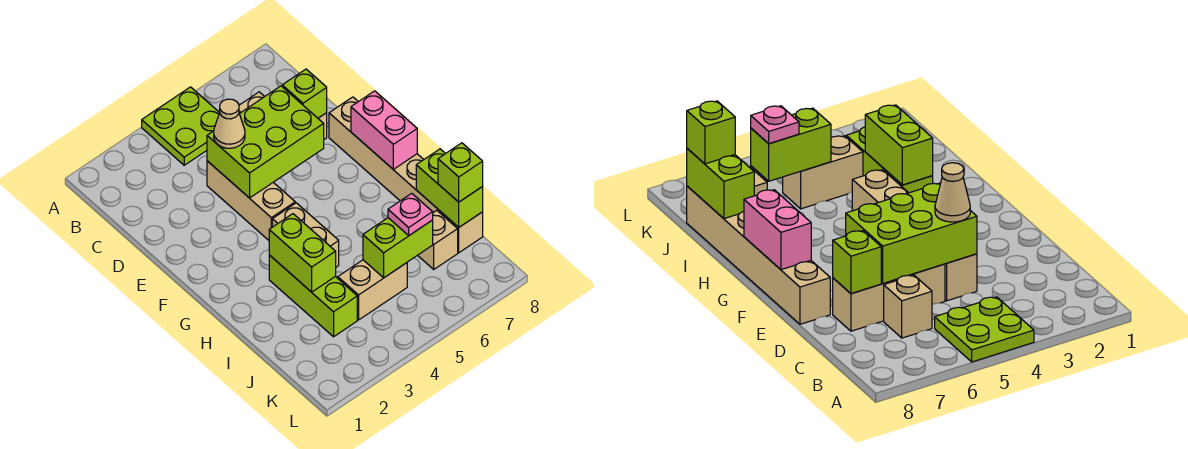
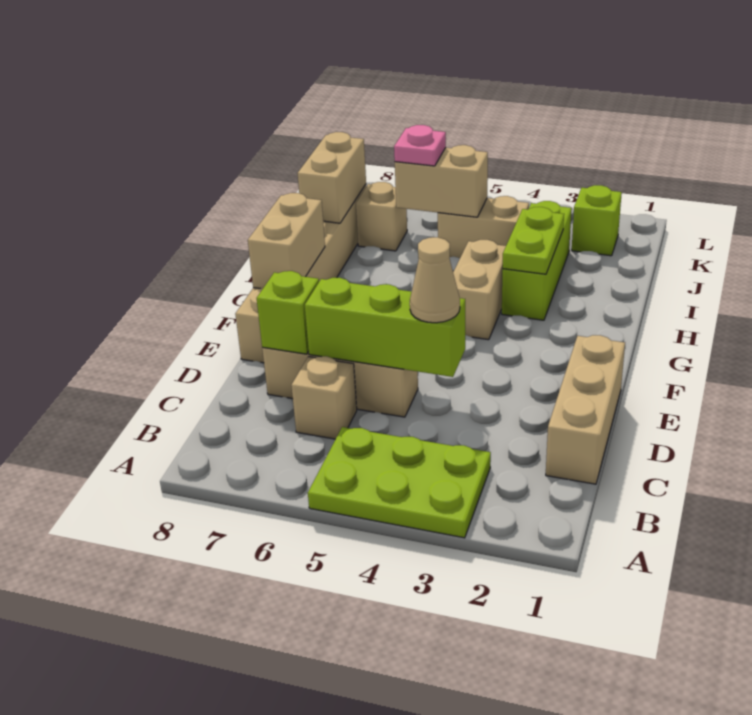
lime 2x2 plate [142,87,220,165] -> lime 2x3 plate [308,427,491,538]
tan 1x3 brick [207,161,295,240] -> tan 1x3 brick moved to [546,335,625,484]
lime 2x3 brick [207,86,324,198] -> lime 1x3 brick [305,278,465,377]
pink 1x2 brick [351,91,417,169] -> tan 1x2 brick [248,193,325,289]
lime 1x2 brick [269,214,336,292] -> lime 1x2 plate [503,207,564,274]
lime 1x2 brick [416,149,483,227] -> tan 1x2 brick [298,132,366,223]
lime 1x2 brick [363,218,433,278] -> tan 1x2 brick [395,145,488,217]
lime 1x1 brick [438,143,483,202] -> lime 1x1 brick moved to [572,185,622,256]

